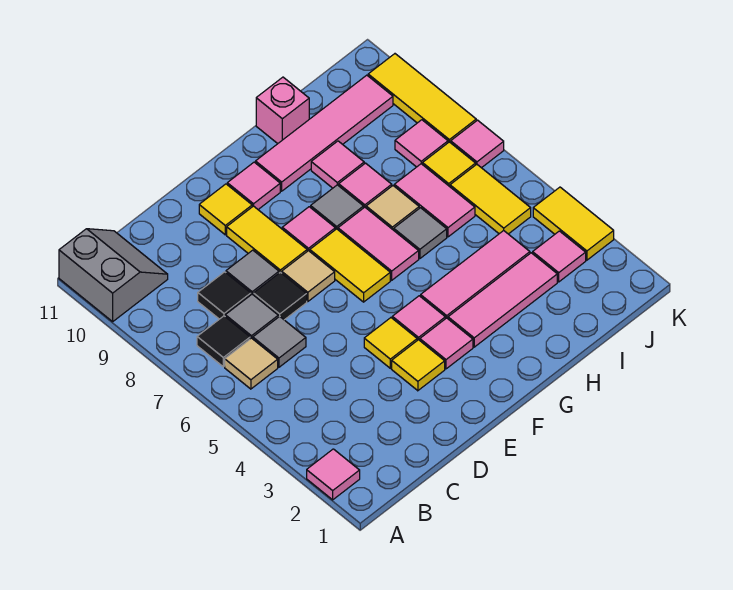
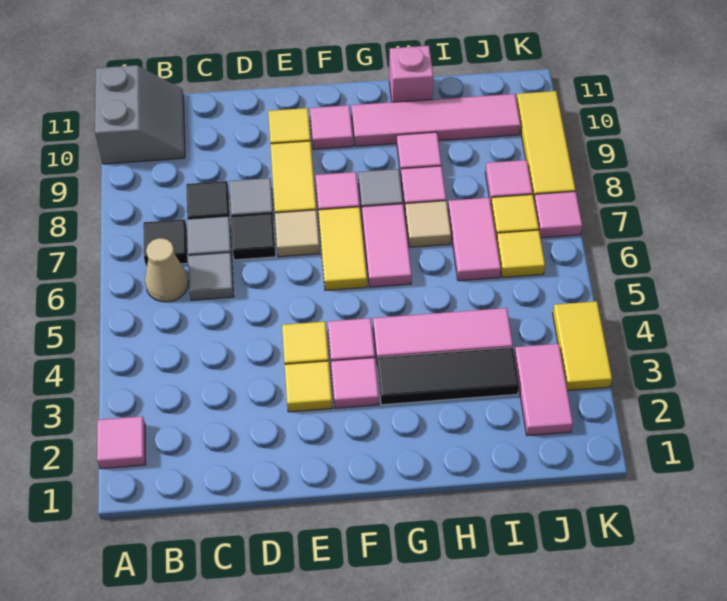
tan 1x1 tile [225,338,278,389] -> tan 1x1 cone [145,238,188,302]
pink 1x3 tile [448,253,557,347] -> black 1x3 tile [377,347,519,405]
grey 1x1 tile [394,208,447,259] -> none
pink 1x1 tile [533,231,586,282] -> pink 1x2 tile [514,344,573,436]
yellow 1x2 tile [450,164,531,234] -> yellow 1x1 tile [497,230,545,277]

